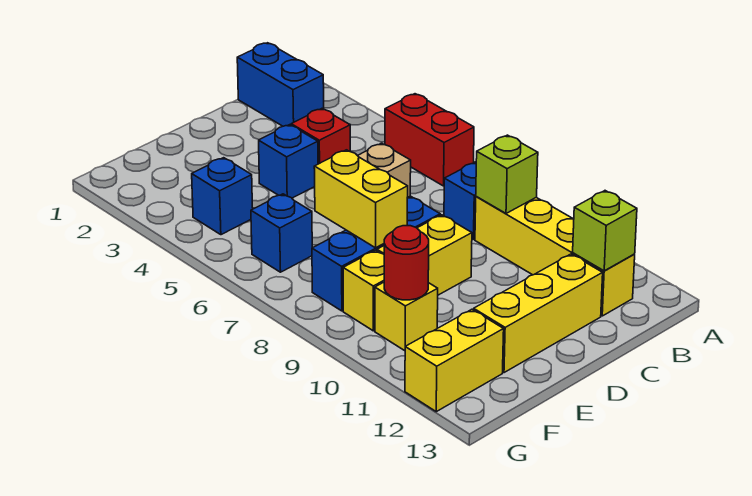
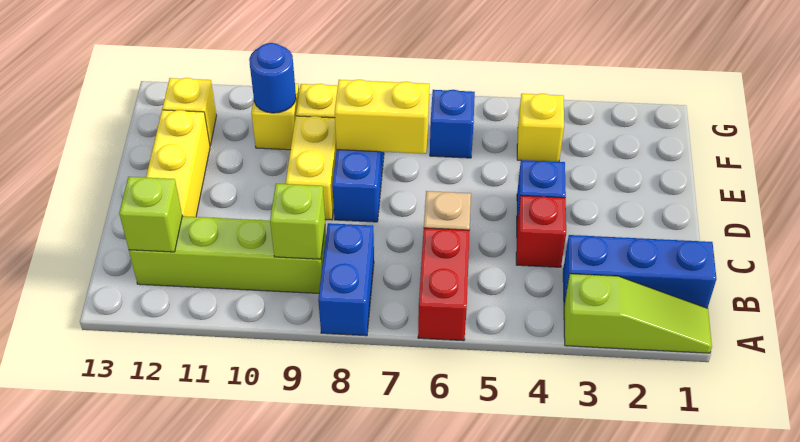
none -> lime 1x3 slope [564,274,712,353]
red 1x2 brick [385,94,474,186] -> red 1x2 brick turned to [418,228,470,341]
blue 1x2 brick [237,43,324,126] -> blue 1x3 brick [563,235,716,308]
yellow 1x4 brick [475,196,635,316] -> lime 1x4 brick [129,216,326,293]
blue 1x1 brick [192,158,253,235] -> yellow 1x1 brick [517,94,564,162]
red 1x1 round brick [384,226,429,300] -> blue 1x1 round brick [249,43,296,113]
yellow 1x2 brick [405,309,504,412] -> yellow 1x1 brick [162,78,216,145]

